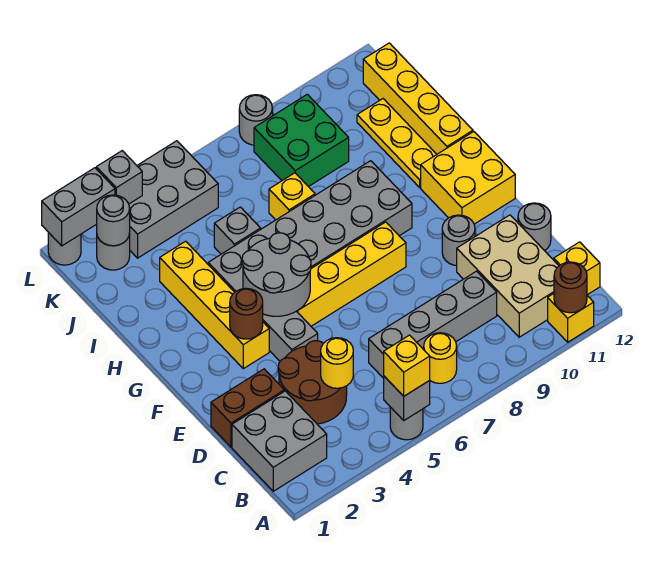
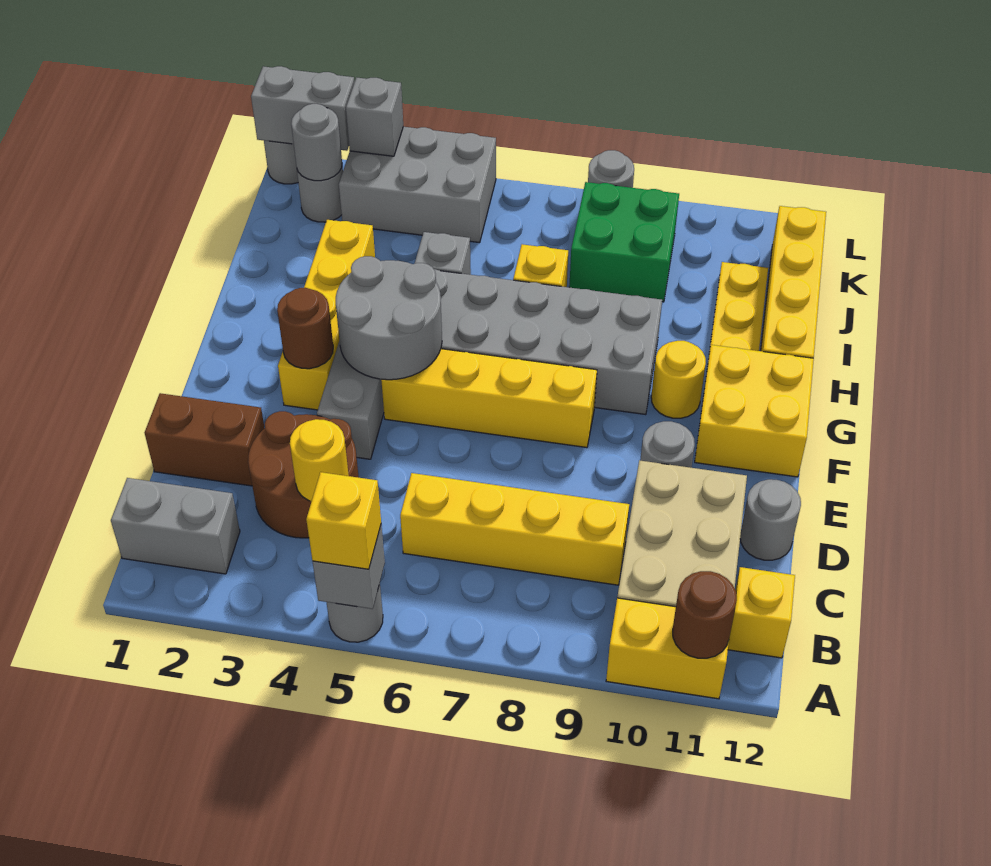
yellow 1x1 brick [548,294,594,342] -> yellow 1x2 brick [606,598,729,699]
grey 2x2 brick [232,391,327,491] -> grey 1x2 brick [111,478,240,574]
yellow 1x1 round brick [424,333,457,383] -> yellow 1x1 round brick moved to [651,341,706,418]
grey 1x4 brick [369,271,497,378] -> yellow 1x4 brick [400,473,629,585]

